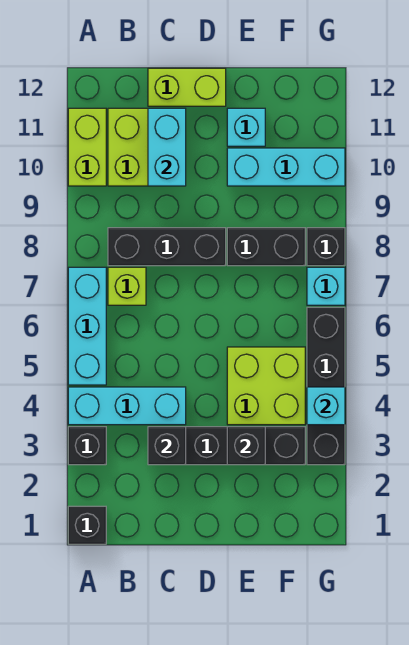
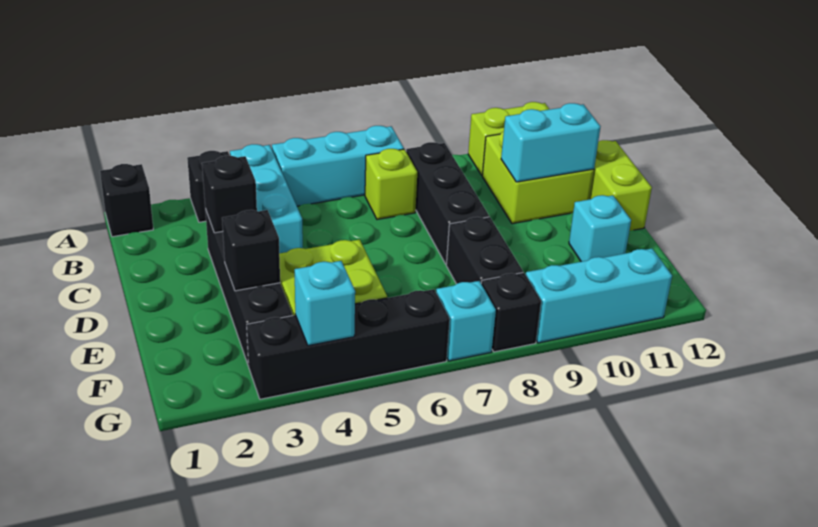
cyan 1x3 brick [227,148,345,186] -> cyan 1x3 brick turned to [526,249,672,343]

